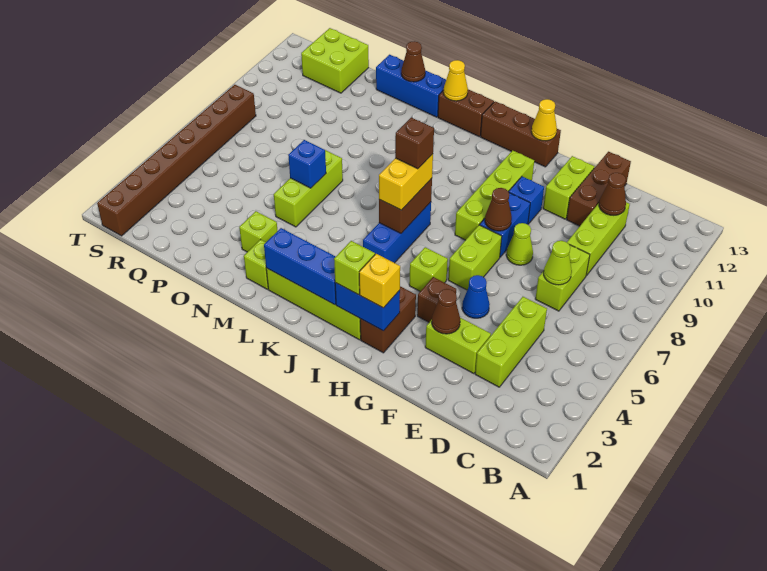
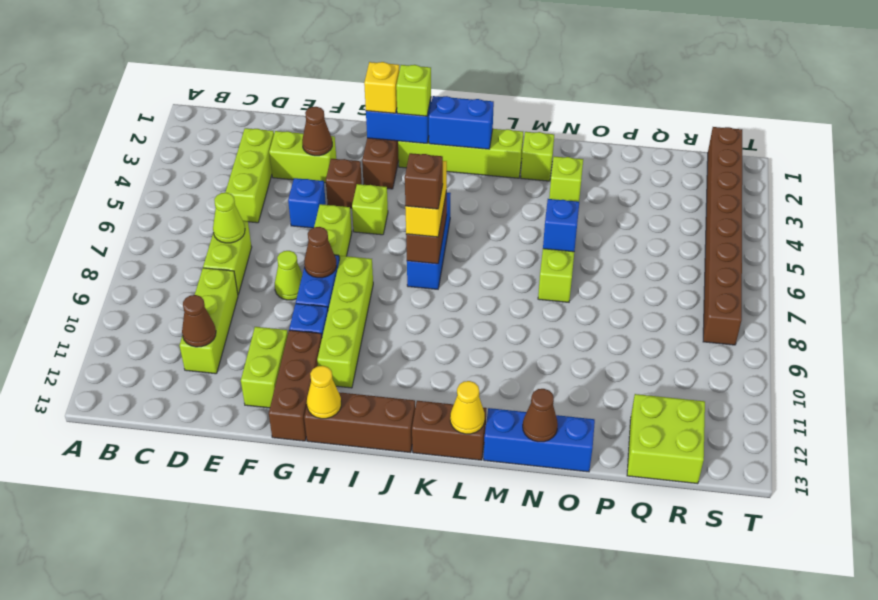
brown 1x3 brick [567,152,631,226] -> brown 1x3 brick moved to [269,330,322,441]
blue 1x1 cone [462,275,490,318] -> blue 1x1 brick [288,178,326,228]
blue 1x3 brick [264,228,336,305] -> blue 1x2 brick [429,96,494,149]

